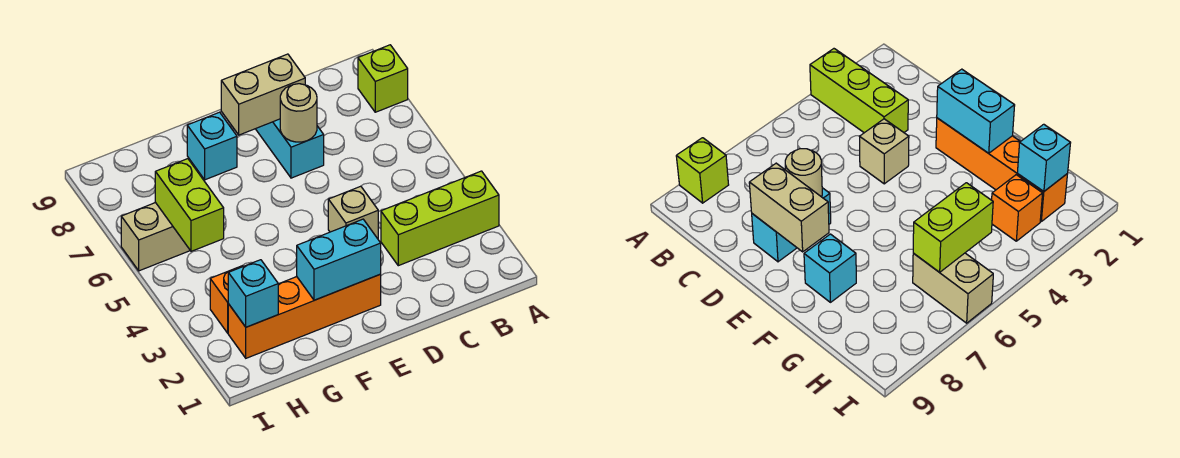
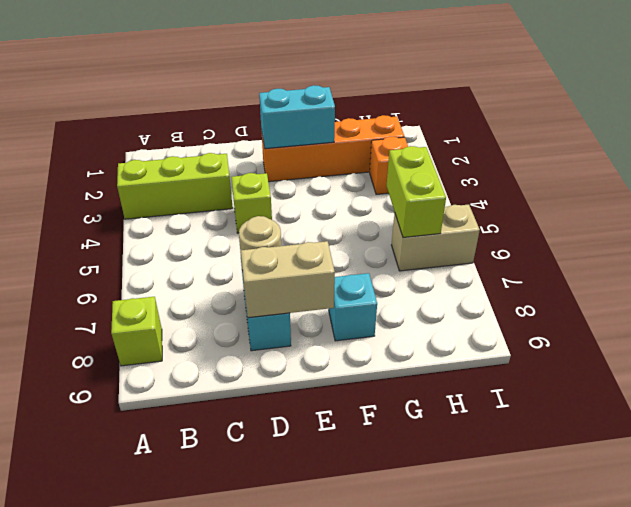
tan 1x1 brick [328,186,378,239] -> lime 1x1 brick [231,173,272,233]
cyan 1x1 brick [228,260,278,327] -> none

